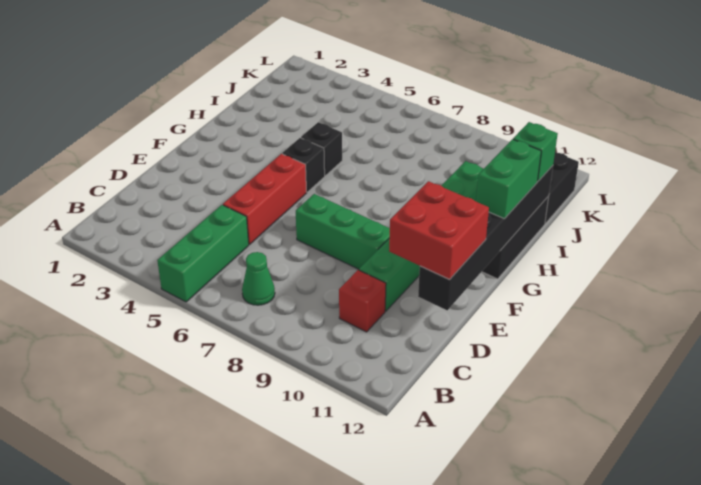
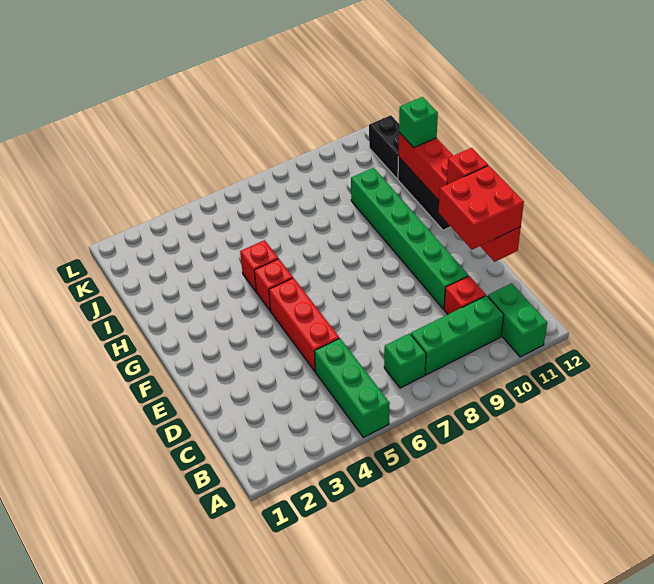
green 1x1 cone [242,252,275,305] -> green 1x1 brick [384,333,426,388]
black 1x6 brick [418,166,553,310] -> red 1x6 brick [398,132,521,262]
green 1x3 brick [296,194,390,269] -> green 1x3 brick moved to [411,296,504,375]
none -> red 1x1 brick [447,148,488,184]
black 1x1 brick [282,138,325,192] -> red 1x1 brick [254,259,293,311]
green 1x2 brick [476,139,541,218] -> green 1x2 brick moved to [488,283,547,357]
black 1x1 brick [301,122,342,176] -> red 1x1 brick [240,240,278,291]

